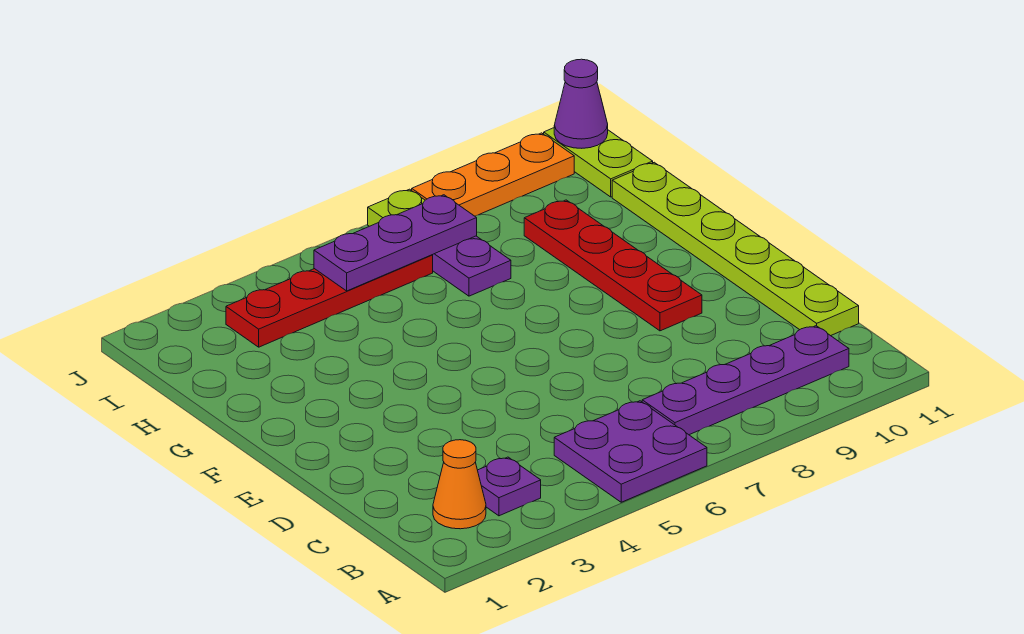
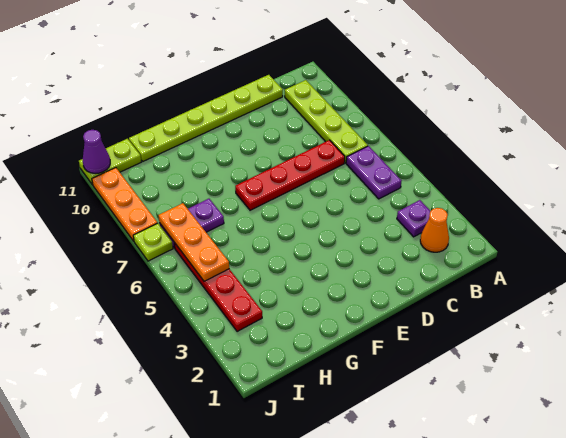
purple 2x2 plate [554,401,707,502] -> purple 1x2 plate [346,146,401,199]
purple 1x4 plate [642,326,849,435] -> lime 1x4 plate [285,80,368,163]
red 1x4 plate [524,200,702,331] -> red 1x4 plate moved to [235,140,345,210]
purple 1x3 plate [314,195,477,291] -> orange 1x3 plate [159,203,229,281]

